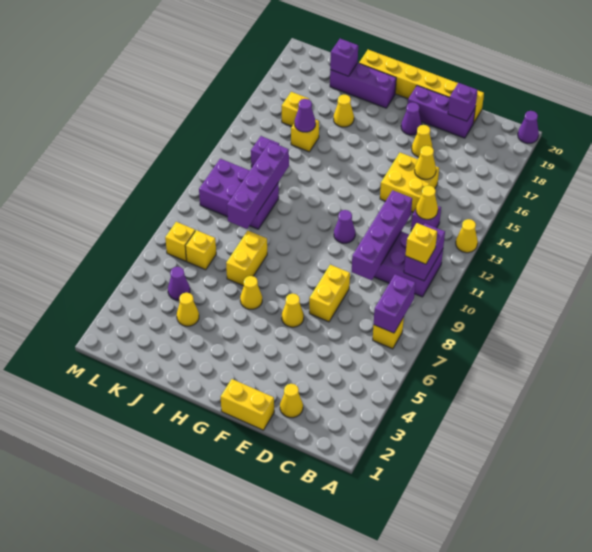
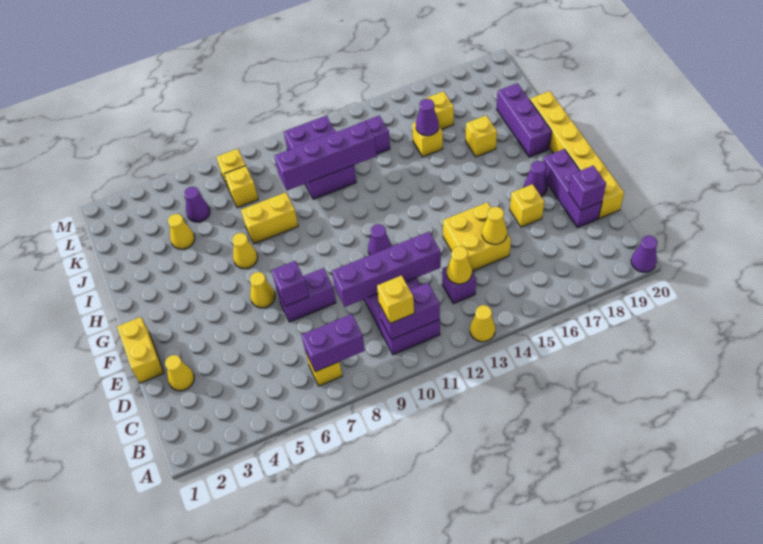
yellow 1x2 brick [309,265,350,322] -> purple 1x2 brick [277,268,336,322]
yellow 1x1 cone [412,125,433,157] -> yellow 1x1 brick [510,184,544,227]
yellow 1x1 cone [334,95,354,127] -> yellow 1x1 brick [465,115,497,157]
purple 1x1 brick [330,39,358,76] -> purple 1x1 brick moved to [272,261,309,306]

